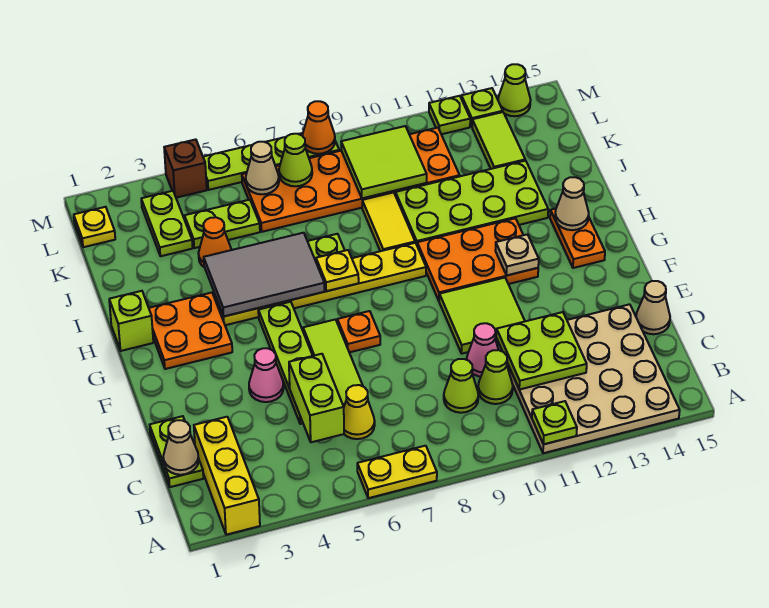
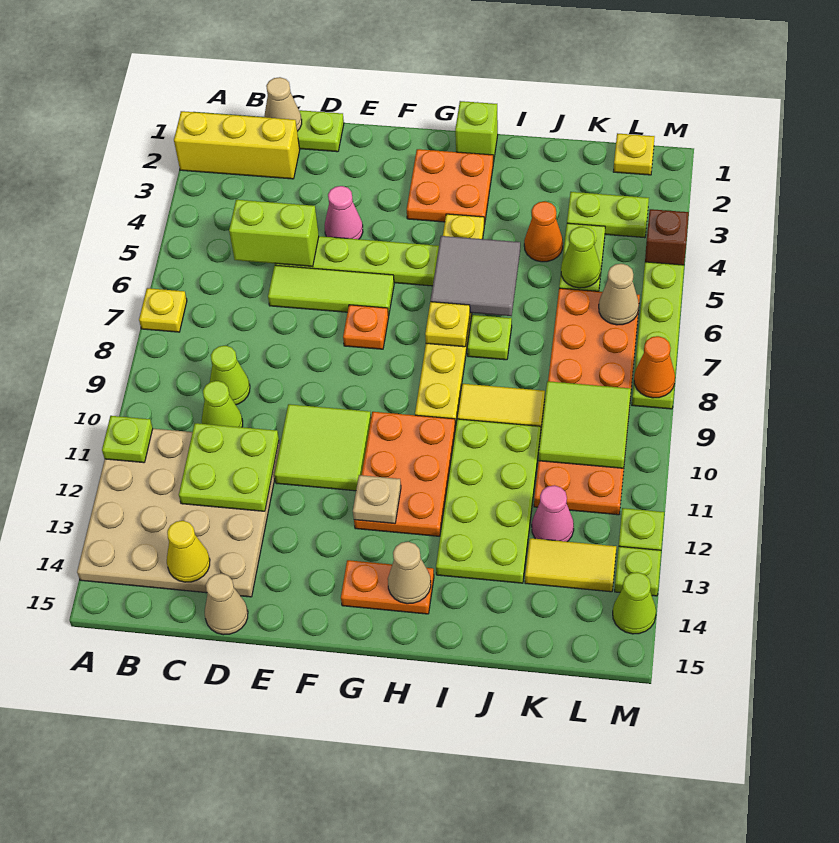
yellow 1x2 plate [357,446,437,498] -> yellow 1x1 plate [139,288,187,332]
yellow 1x1 cone [344,385,375,439] -> yellow 1x1 cone moved to [167,521,210,582]
pink 1x1 cone [467,323,498,377] -> pink 1x1 cone moved to [532,485,574,542]
grey 2x3 tile [204,233,325,316] -> grey 2x2 tile [431,236,520,316]
lime 1x2 tile [472,112,525,169] -> yellow 1x2 tile [525,538,616,592]
lime 1x1 cone [279,134,312,186] -> lime 1x1 cone moved to [561,227,600,288]

